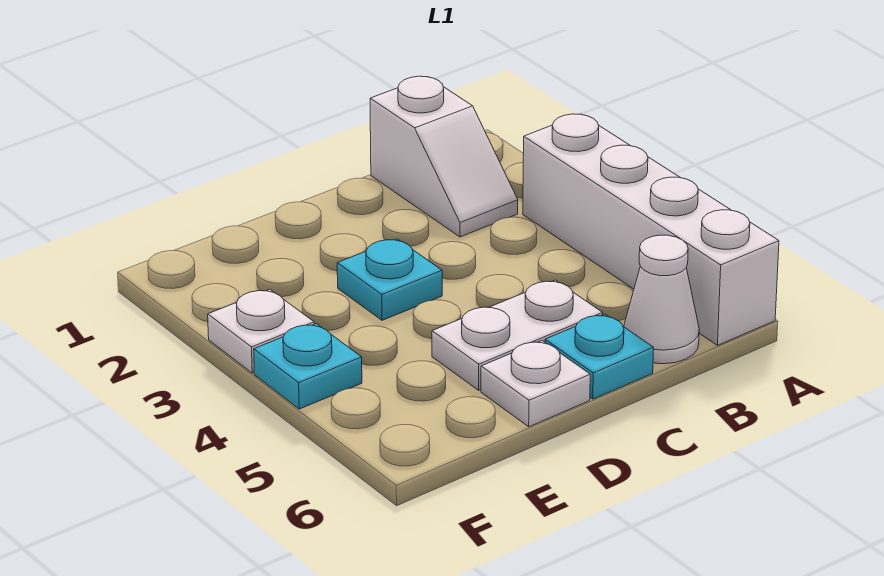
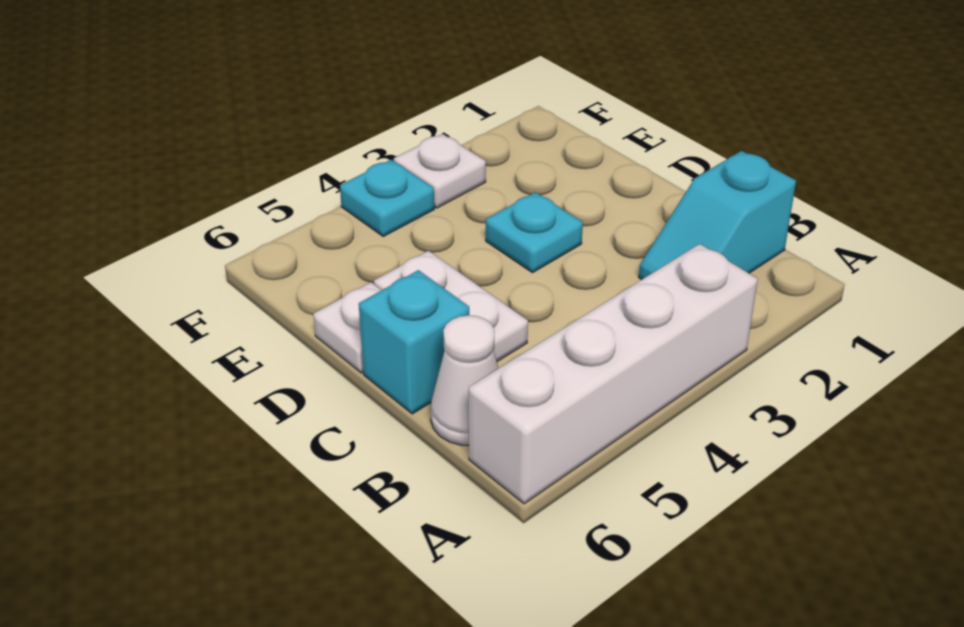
white 1x2 slope [370,76,518,237] -> cyan 1x2 slope [639,151,796,280]
cyan 1x1 plate [545,314,654,399] -> cyan 1x1 brick [359,270,469,414]

